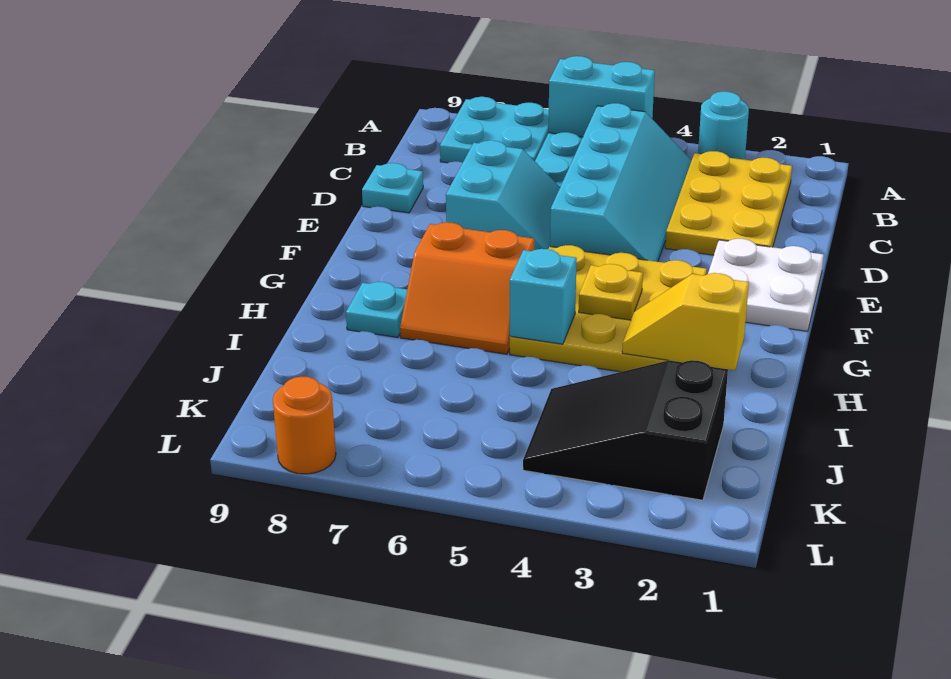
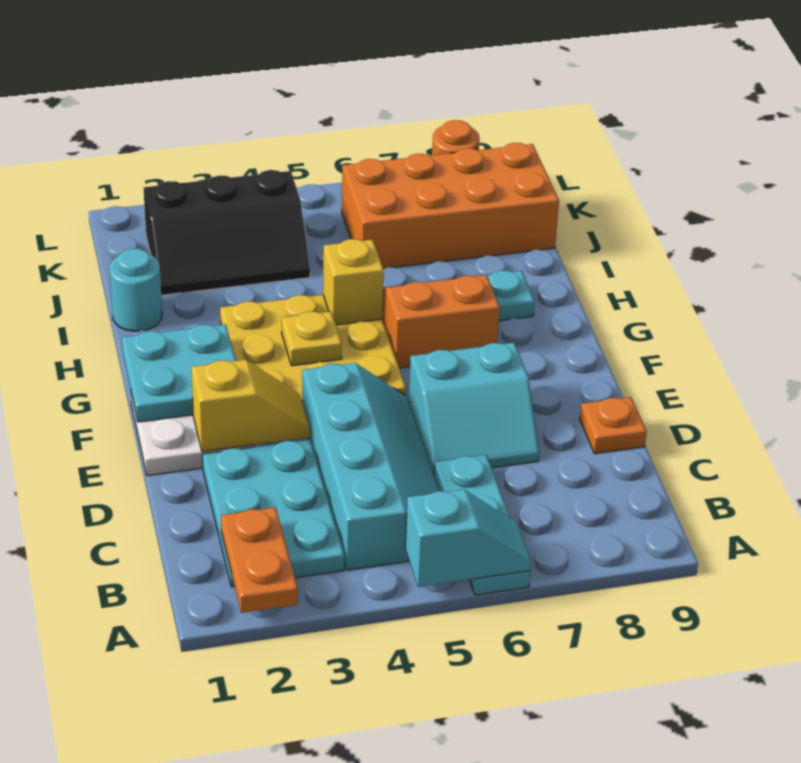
none -> orange 1x2 plate [221,508,298,613]
cyan 1x1 round brick [698,92,749,160] -> cyan 1x1 round brick moved to [110,248,162,331]
cyan 1x2 brick [548,56,655,137] -> cyan 1x2 slope [405,489,531,587]
cyan 2x2 plate [440,97,549,163] -> cyan 2x2 plate moved to [122,324,236,422]
yellow 2x3 plate [665,151,792,255] -> cyan 2x3 plate [202,440,344,587]
cyan 2x4 slope [550,103,691,262] -> cyan 2x4 slope turned to [302,363,439,570]
cyan 2x2 slope [446,140,560,250] -> cyan 2x2 slope turned to [409,343,539,474]
cyan 1x1 plate [362,163,423,213] -> orange 1x1 plate [580,397,647,454]
yellow 1x2 slope [622,273,749,370] -> yellow 1x2 slope moved to [191,360,310,452]
cyan 1x1 brick [510,249,577,344] -> yellow 1x1 brick [323,239,384,325]
black 2x3 slope [523,360,728,500] -> black 2x3 slope turned to [144,170,310,295]
none -> orange 2x4 brick [342,143,559,269]

